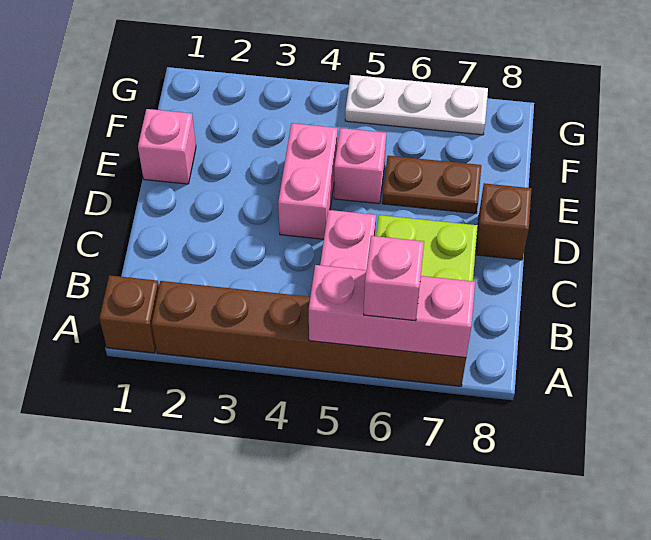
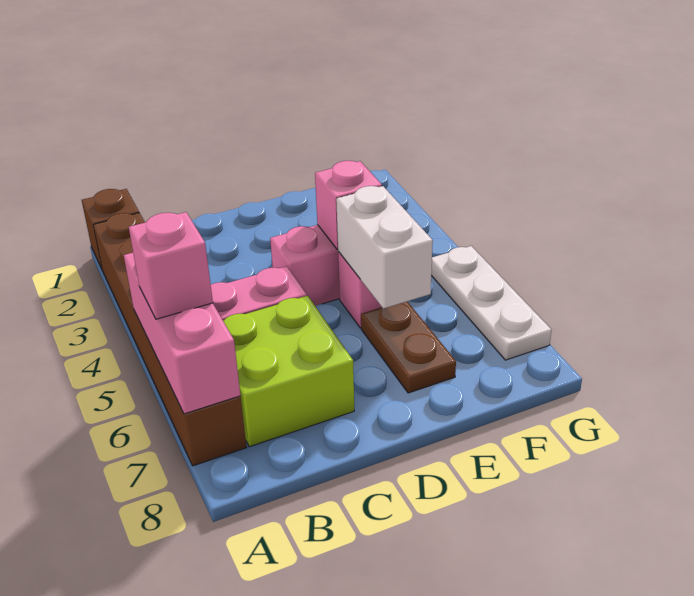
brown 1x1 brick [475,183,532,260] -> none
pink 1x1 brick [138,109,196,184] -> pink 1x1 brick moved to [315,161,382,249]
none -> white 1x2 brick [336,186,433,309]

